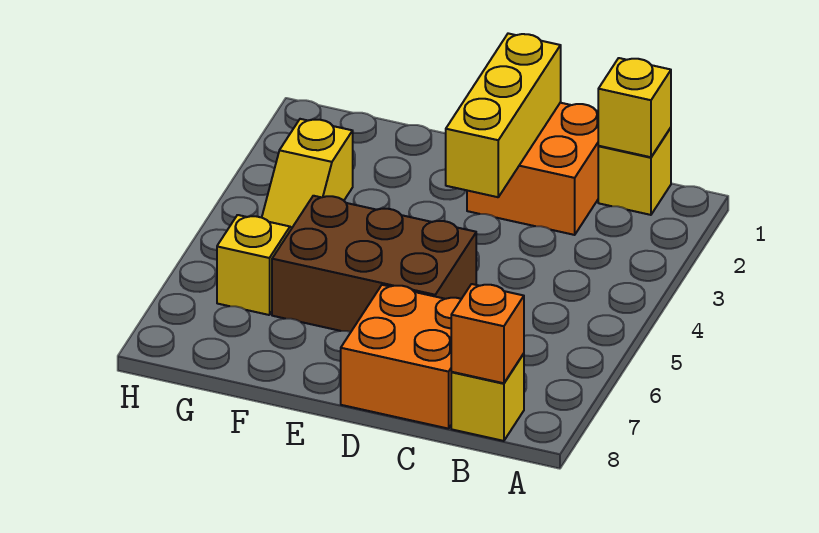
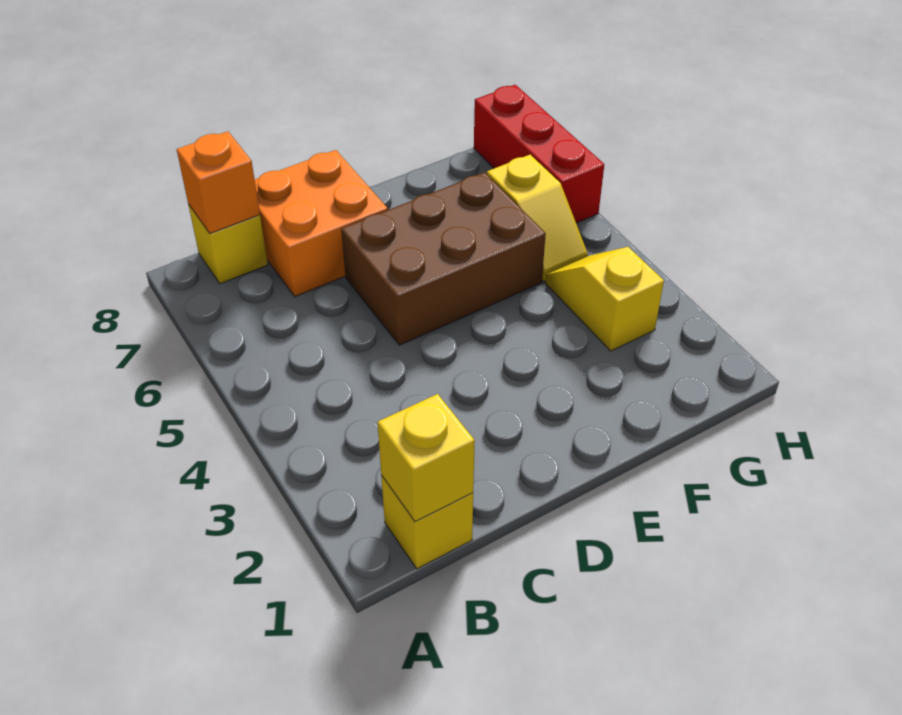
orange 2x2 brick [467,103,598,235] -> none
yellow 1x3 brick [446,33,561,197] -> none
none -> red 1x3 brick [474,85,604,223]

